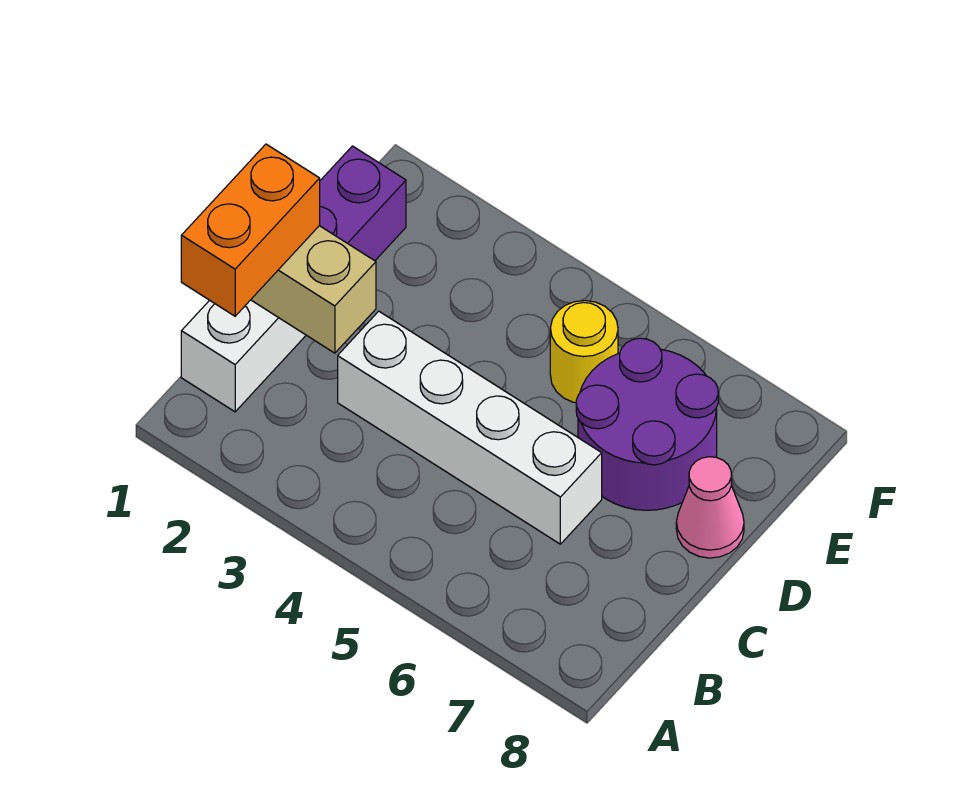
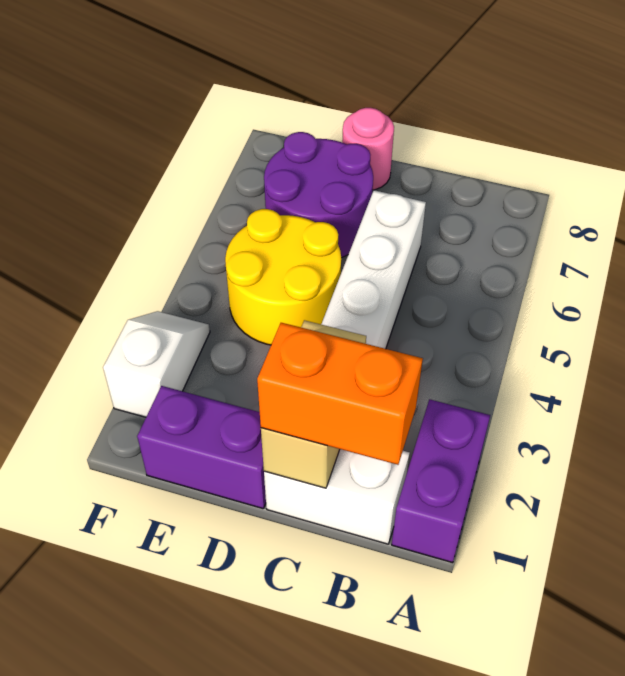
none -> purple 1x2 brick [392,399,490,563]
pink 1x1 cone [676,457,744,558] -> pink 1x1 round brick [342,108,394,190]
yellow 1x1 round brick [550,301,618,403] -> yellow 2x2 round brick [225,209,341,345]
none -> white 1x2 slope [103,311,210,417]

